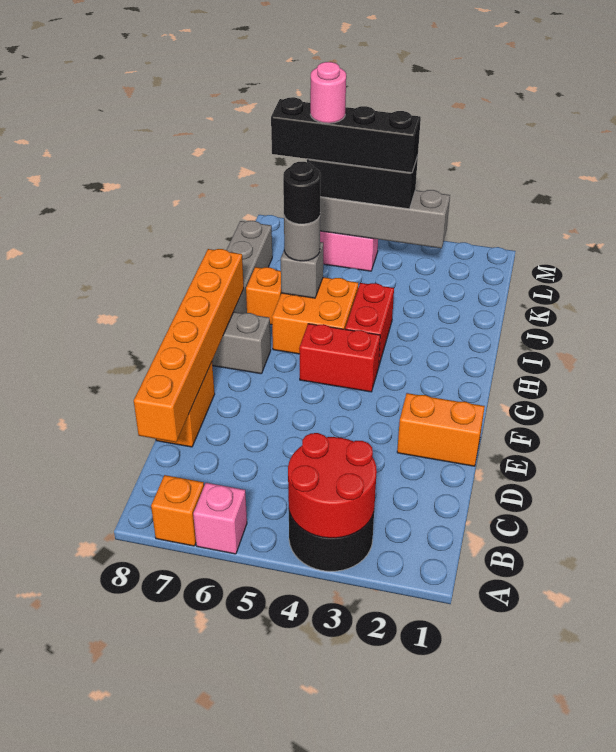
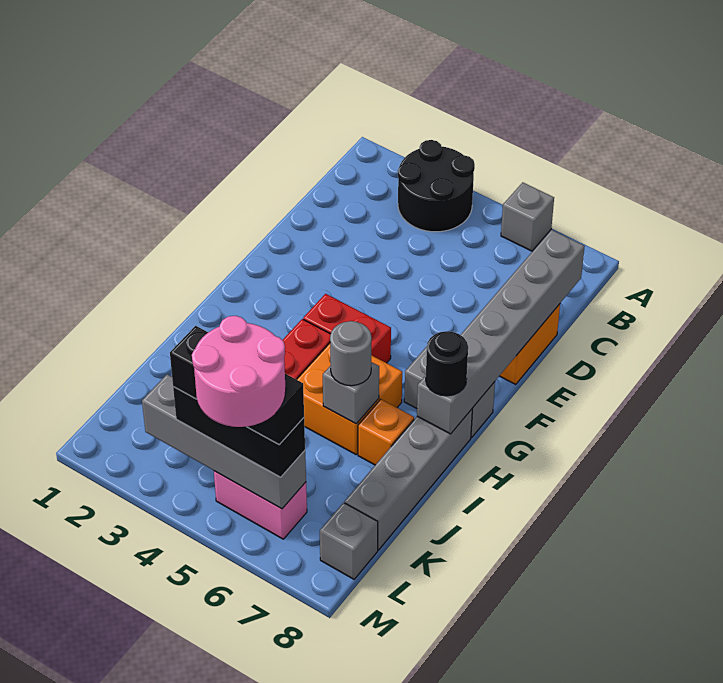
red 2x2 round brick [288,433,377,538] -> none
pink 1x1 brick [193,483,247,554] -> grey 1x1 brick [501,182,554,251]
orange 1x1 brick [151,475,204,546] -> none
orange 1x6 brick [134,249,244,442] -> grey 1x6 brick [417,230,585,434]
orange 1x2 brick [397,393,485,466] -> none
black 1x1 round brick [283,162,321,224] -> black 1x1 round brick moved to [426,331,468,396]
black 1x4 brick [271,97,421,173] -> black 1x3 brick [170,326,304,445]
pink 1x1 round brick [310,62,346,123] -> pink 2x2 round brick [192,316,286,427]
none -> grey 1x1 brick [320,503,378,579]

